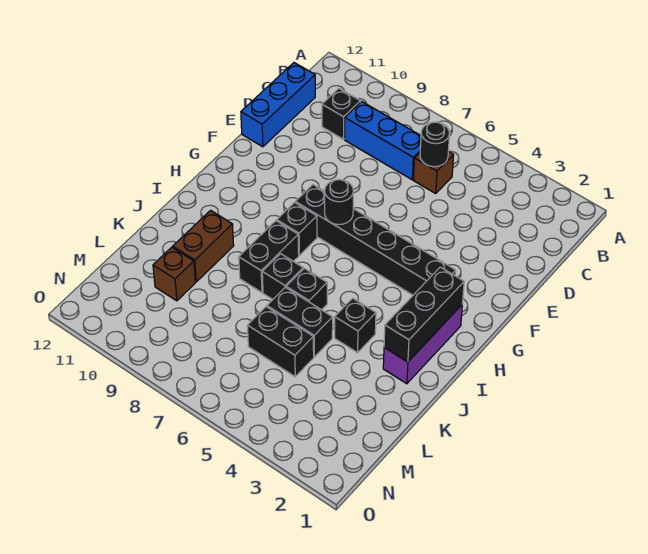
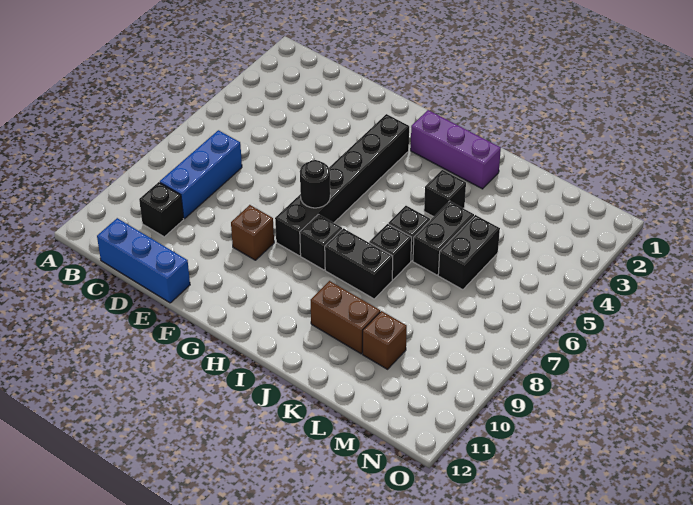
brown 1x1 brick [413,152,454,193] -> brown 1x1 brick moved to [231,205,274,260]
black 1x1 round brick [420,122,450,167] -> none
black 1x3 brick [384,267,464,362] -> none

